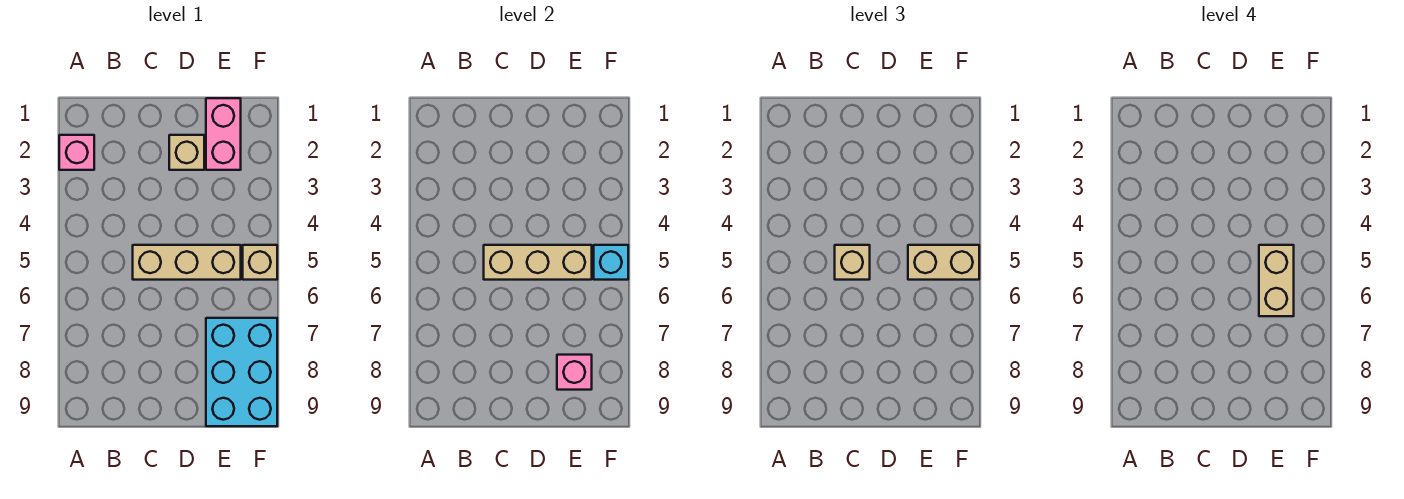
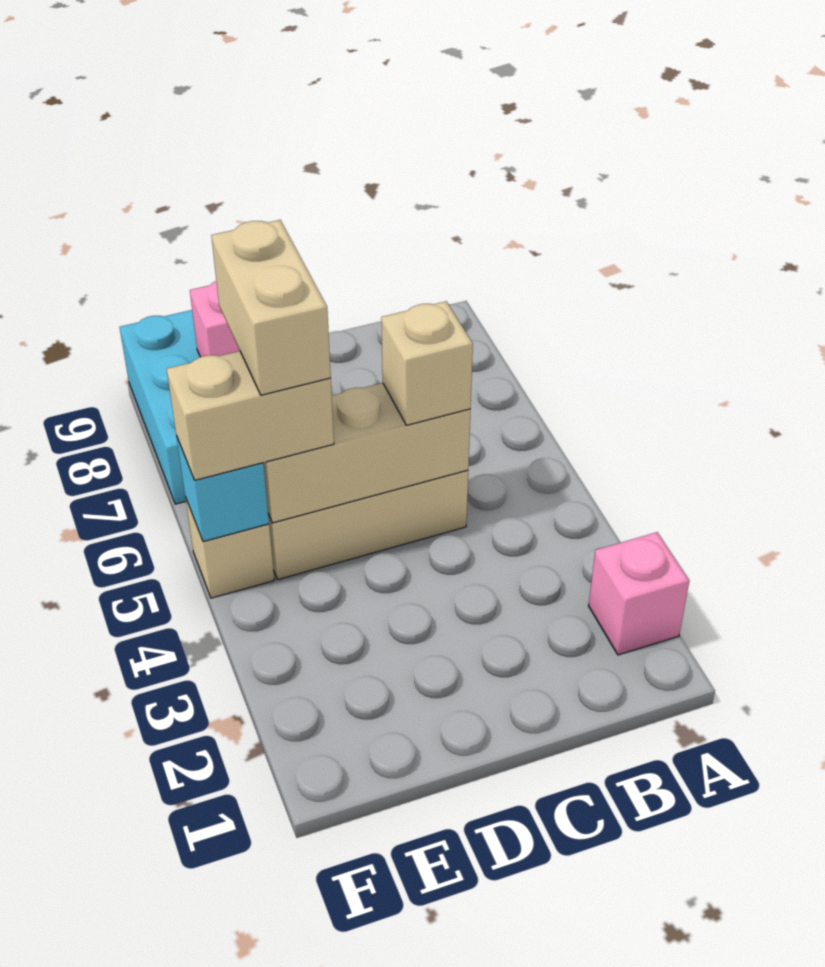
tan 1x1 brick [169,135,204,170] -> none
pink 1x2 brick [206,98,241,170] -> none

